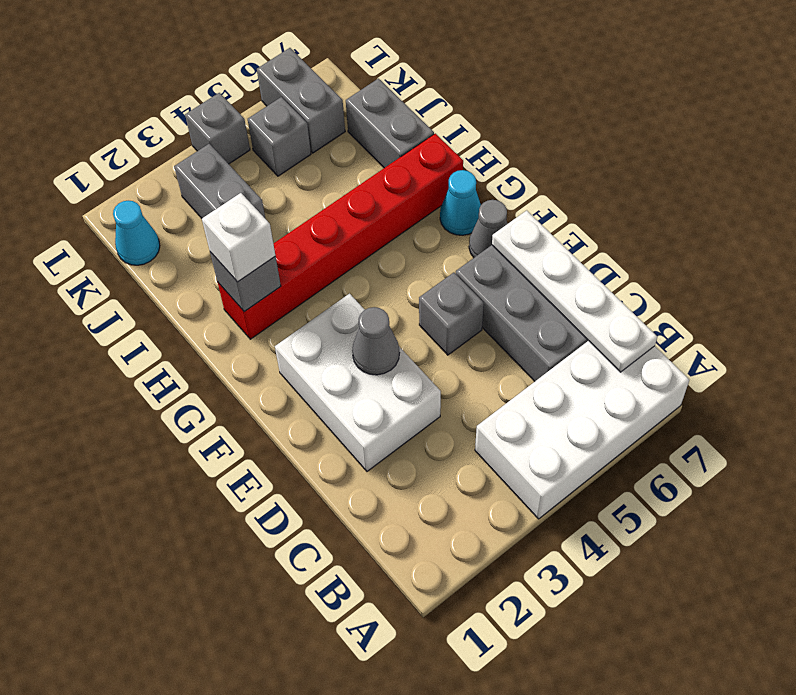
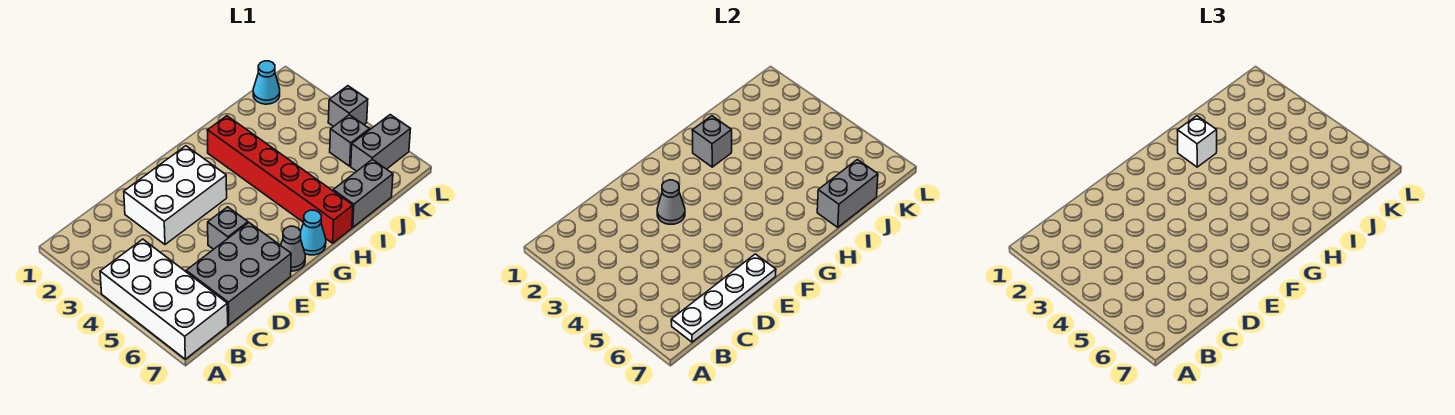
grey 1x2 brick [174,144,265,218] -> grey 1x2 brick moved to [817,160,878,227]

